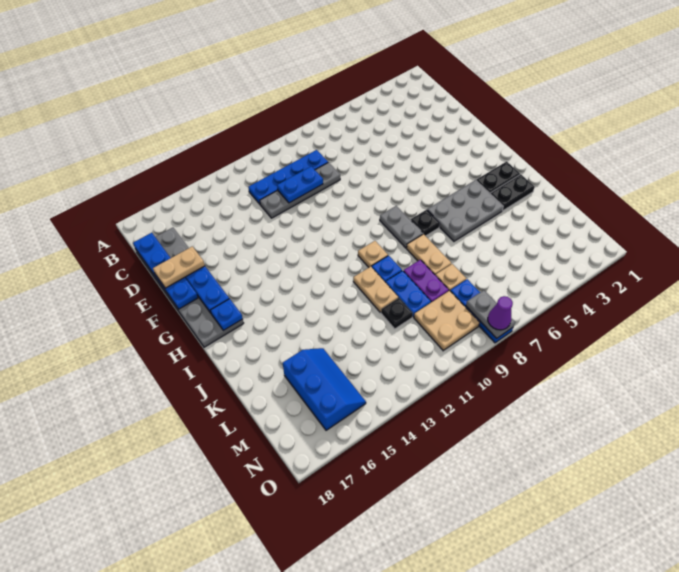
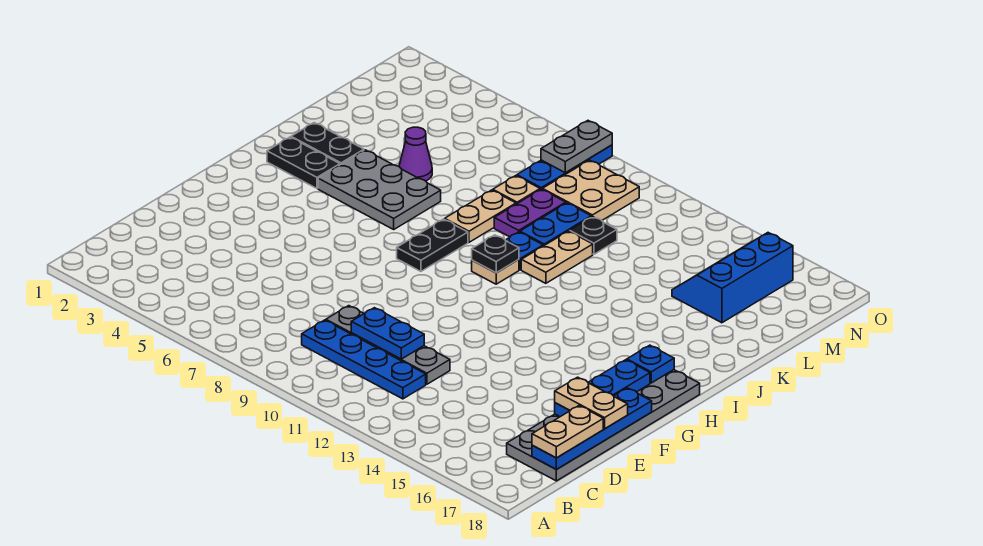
none -> tan 1x2 plate [532,406,603,458]
grey 1x2 plate [380,206,423,248] -> black 1x2 plate [397,219,468,271]
black 1x1 plate [411,210,440,236] -> black 1x1 plate moved to [472,235,519,273]
purple 1x1 cone [488,296,513,330] -> purple 1x1 cone moved to [399,127,432,181]

